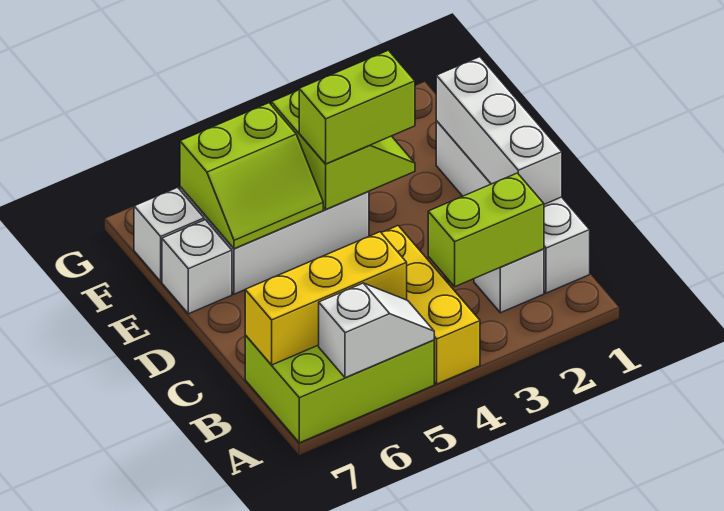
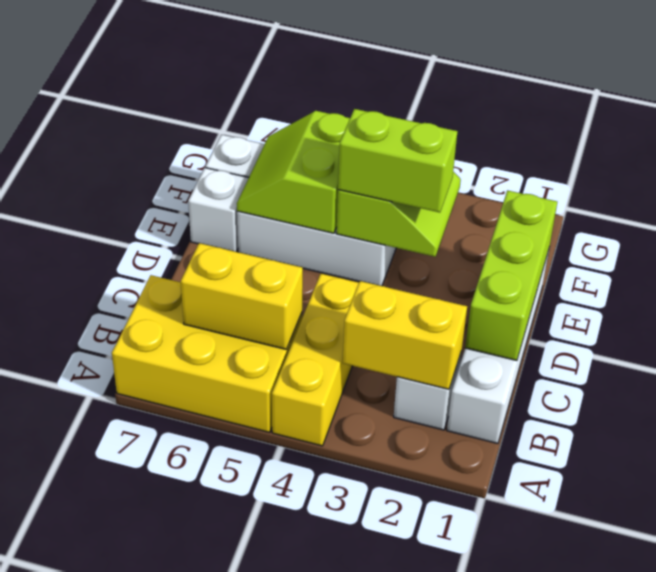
lime 2x3 brick [245,335,434,443] -> yellow 2x3 brick [112,275,302,432]
white 1x2 slope [319,283,434,378] -> none
lime 1x2 brick [428,173,544,287] -> yellow 1x2 brick [343,281,467,389]
yellow 1x3 brick [245,232,407,365] -> yellow 1x2 brick [181,243,303,349]
white 1x3 brick [436,57,562,204] -> lime 1x3 brick [465,190,557,360]
lime 2x2 slope [180,103,323,249] -> lime 2x2 slope turned to [237,111,350,233]

